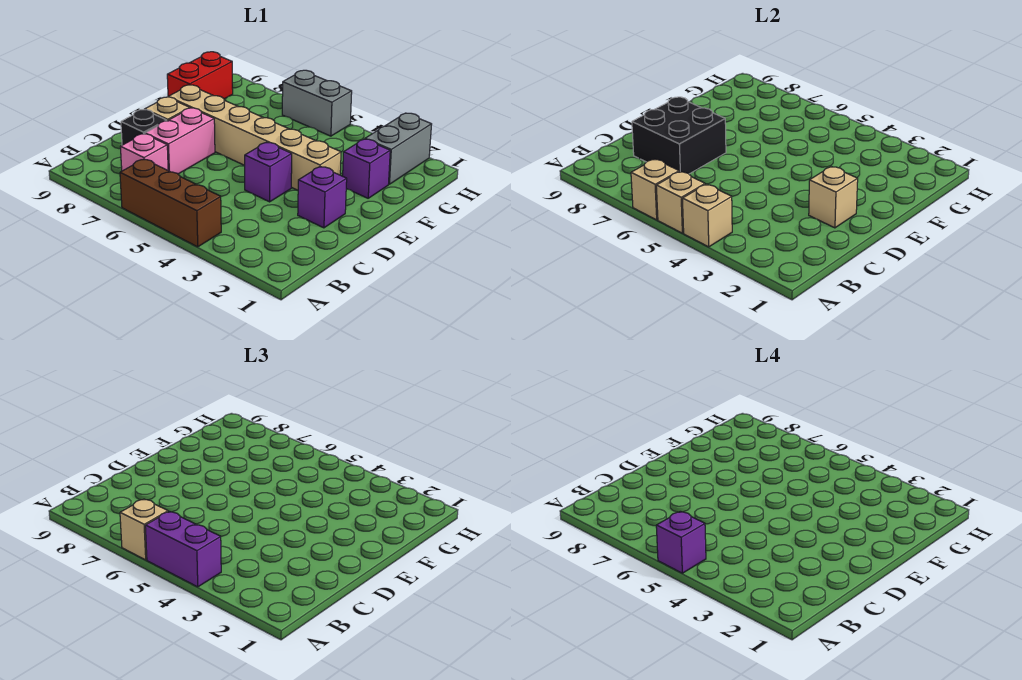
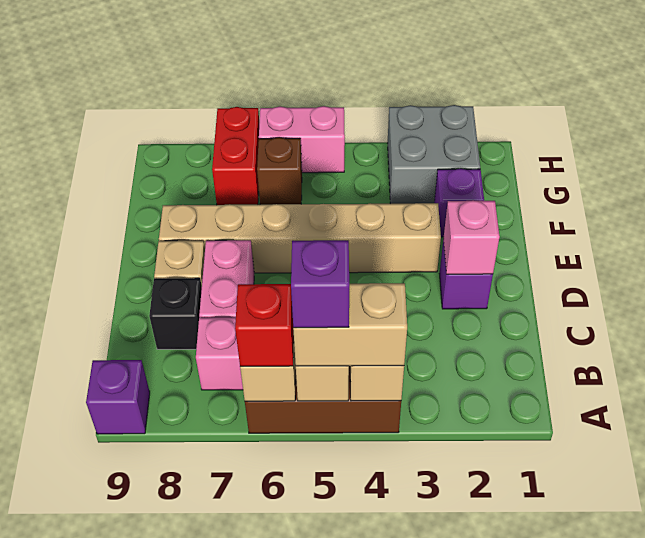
purple 1x2 brick [145,511,221,587] -> tan 1x2 brick [293,283,407,366]
tan 1x1 brick [120,499,168,560] -> red 1x1 brick [235,284,294,366]
black 2x2 brick [632,97,726,174] -> none
tan 1x1 brick [809,166,858,228] -> pink 1x1 brick [443,200,500,274]
purple 1x1 brick [245,142,292,202] -> purple 1x1 brick moved to [86,360,150,434]
red 1x2 brick [167,52,233,99] -> red 1x2 brick moved to [212,107,259,205]
grey 1x2 brick [365,113,432,184] -> grey 2x2 brick [388,105,480,204]
none -> brown 1x1 brick [257,137,302,205]
grey 1x2 brick [282,70,352,136] -> pink 1x2 brick [259,106,345,173]

